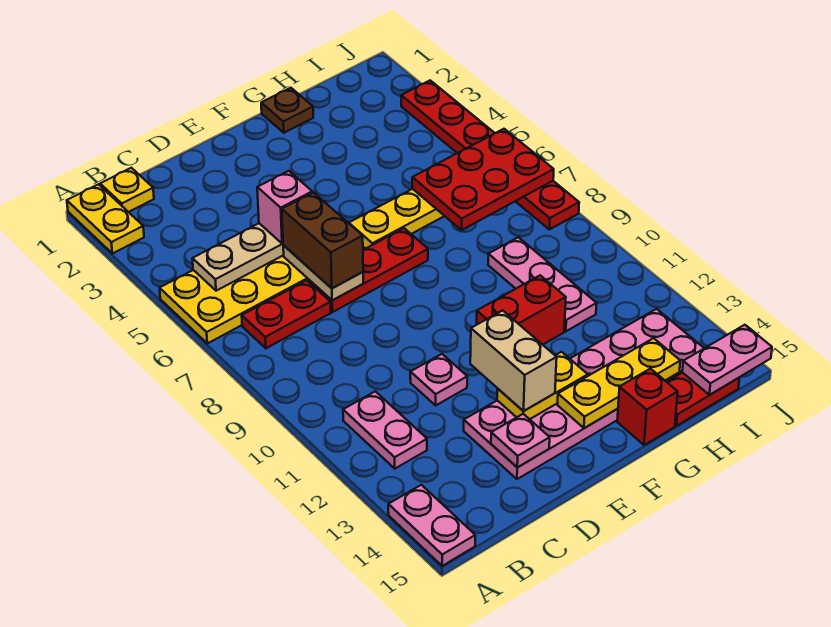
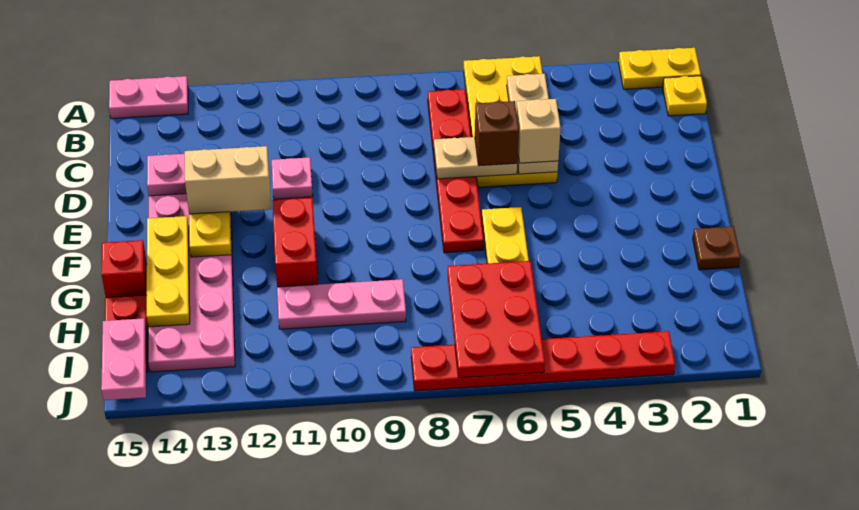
pink 1x2 plate [343,391,427,469] -> none
pink 1x1 brick [257,171,312,244] -> tan 1x1 brick [516,99,561,163]
brown 1x2 brick [282,193,363,288] -> brown 1x1 brick [475,101,519,166]

